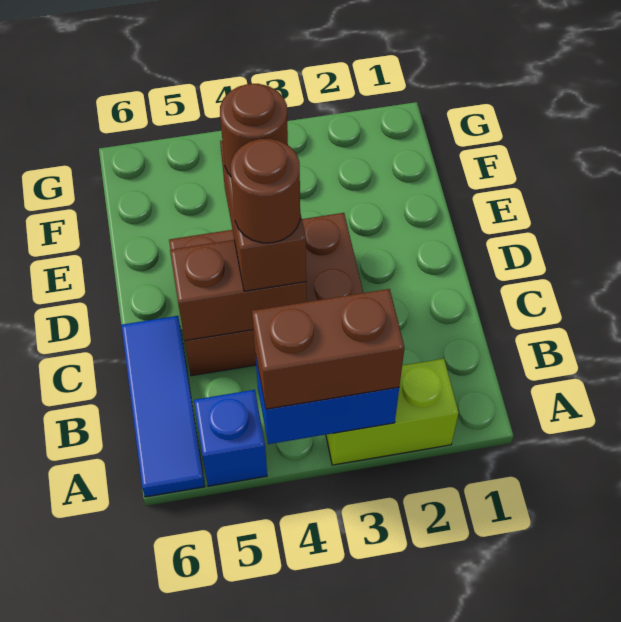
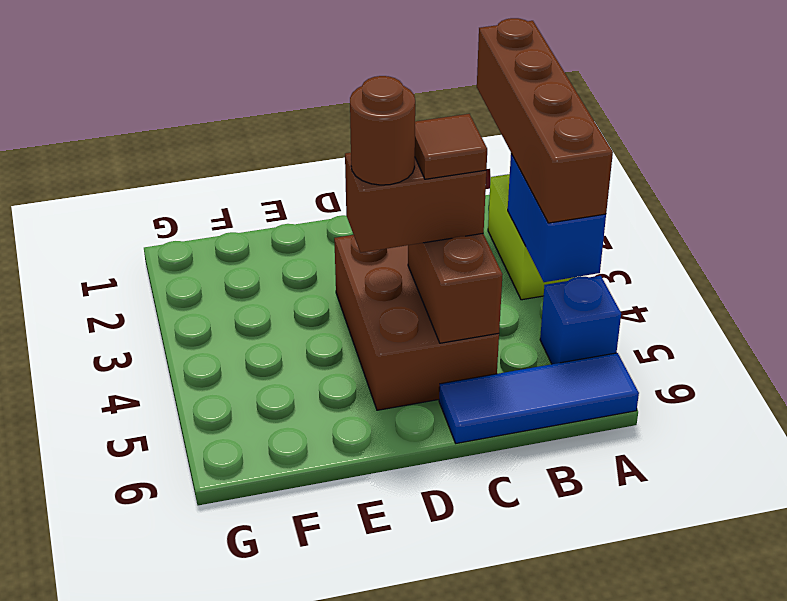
brown 1x2 brick [252,289,404,409] -> brown 1x4 brick [477,18,613,223]
brown 1x1 round brick [231,139,300,243] -> brown 1x1 tile [415,114,487,179]

